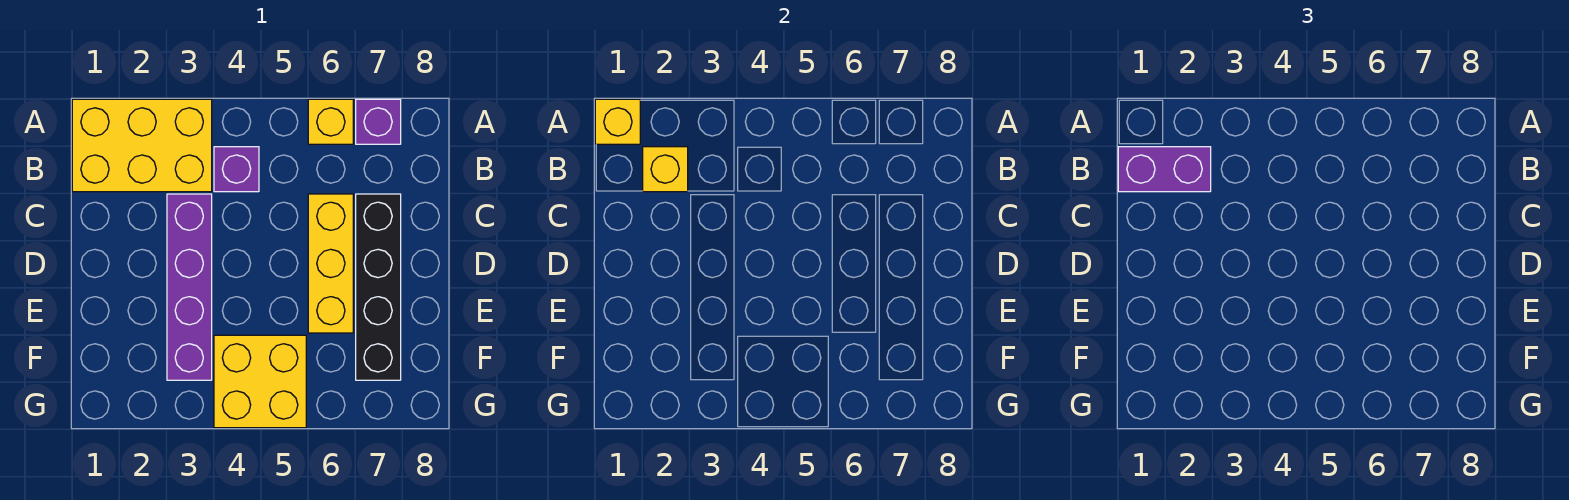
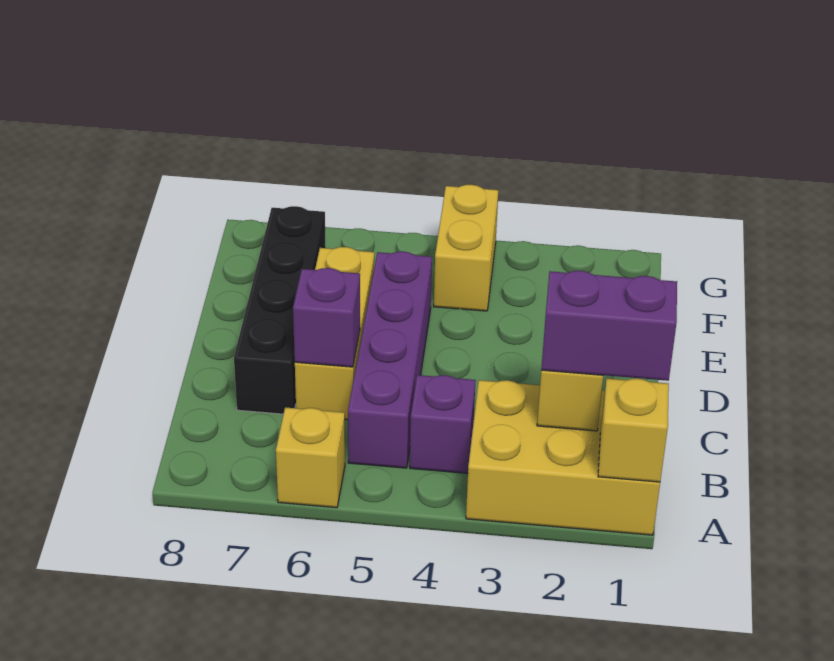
purple 1x1 brick [356,99,401,144] -> purple 1x1 brick moved to [293,268,360,367]
purple 1x4 brick [167,194,212,380] -> purple 1x4 brick moved to [348,251,432,468]
yellow 2x2 brick [214,335,306,428] -> yellow 1x2 brick [434,185,498,311]

